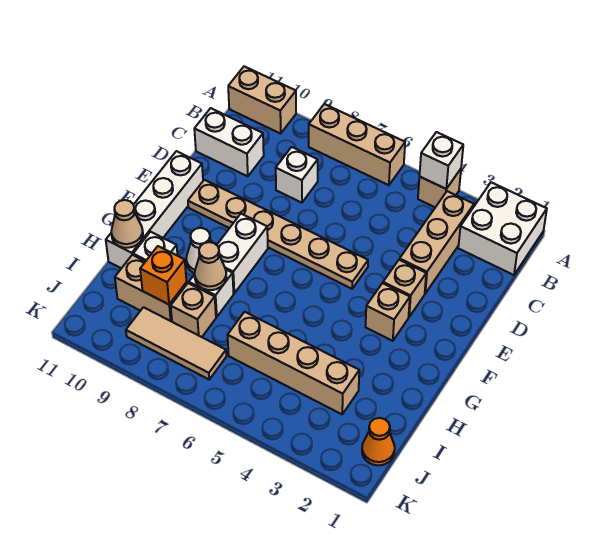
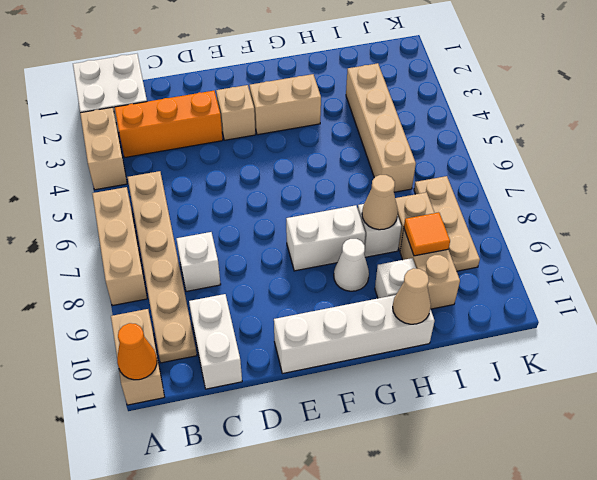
tan 1x1 brick [418,169,461,207] -> tan 1x2 brick [80,107,127,190]
white 1x1 brick [420,132,463,189] -> none
tan 1x3 brick [400,191,474,293] -> orange 1x3 brick [115,91,223,157]
tan 1x6 plate [188,180,368,289] -> tan 1x6 plate moved to [128,171,197,363]
tan 1x1 brick [366,283,410,341] -> tan 1x2 brick [249,74,321,135]
orange 1x1 brick [140,246,186,304] -> orange 1x1 tile [404,212,450,256]
orange 1x1 cone [362,418,395,465] -> orange 1x1 cone moved to [117,323,157,380]
tan 1x3 tile [126,307,226,379] -> tan 1x3 plate [414,176,480,271]

